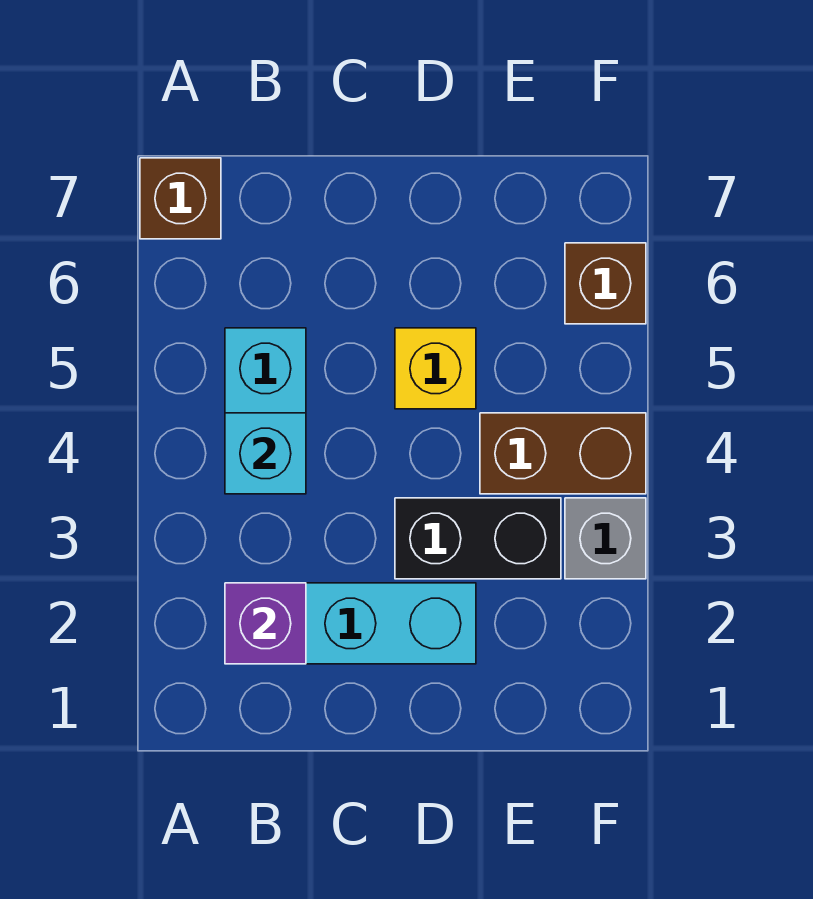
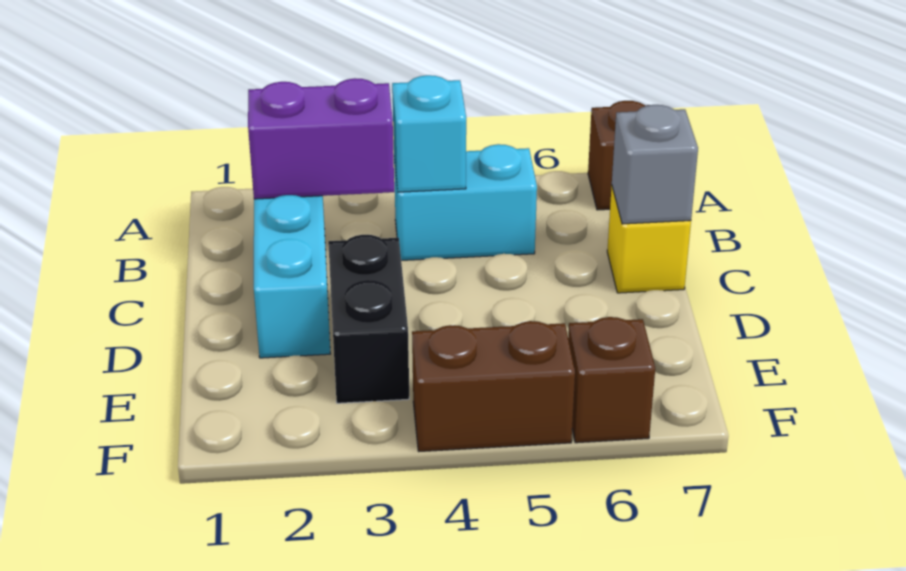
purple 1x1 brick [225,583,306,664] -> purple 1x2 brick [248,78,394,199]
yellow 1x1 brick [395,328,476,409] -> yellow 1x1 brick moved to [607,187,691,293]
brown 1x2 brick [480,413,646,494] -> brown 1x2 brick turned to [412,321,575,451]
grey 1x1 brick [565,498,646,579] -> grey 1x1 brick moved to [612,105,698,224]

